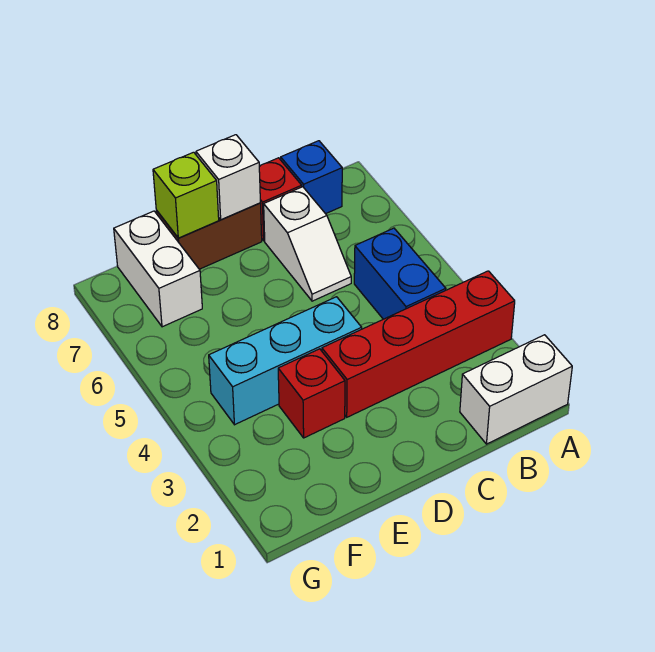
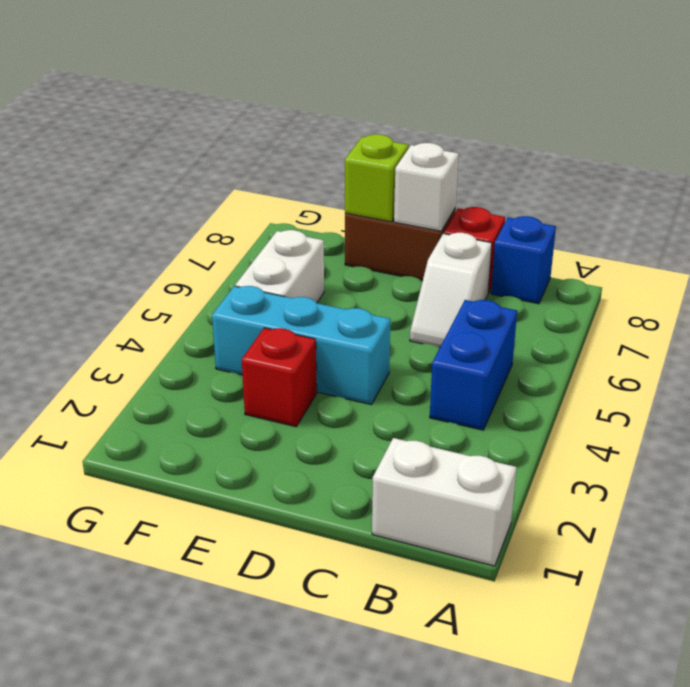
red 1x4 brick [322,271,515,417] -> none
white 1x2 brick [114,211,202,327] -> white 1x2 brick moved to [235,230,324,303]

